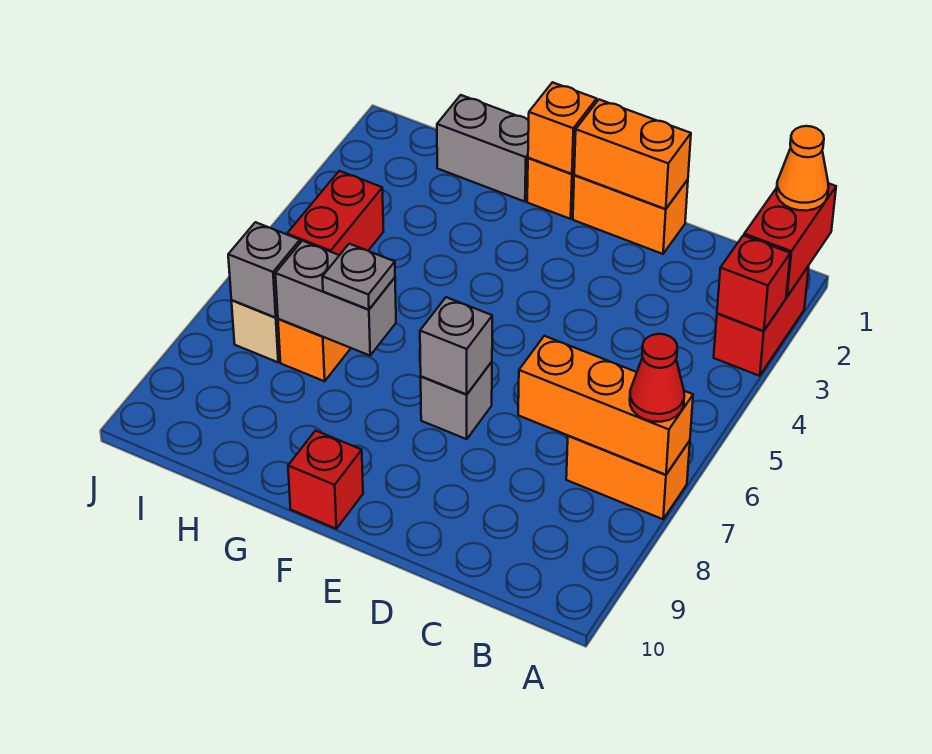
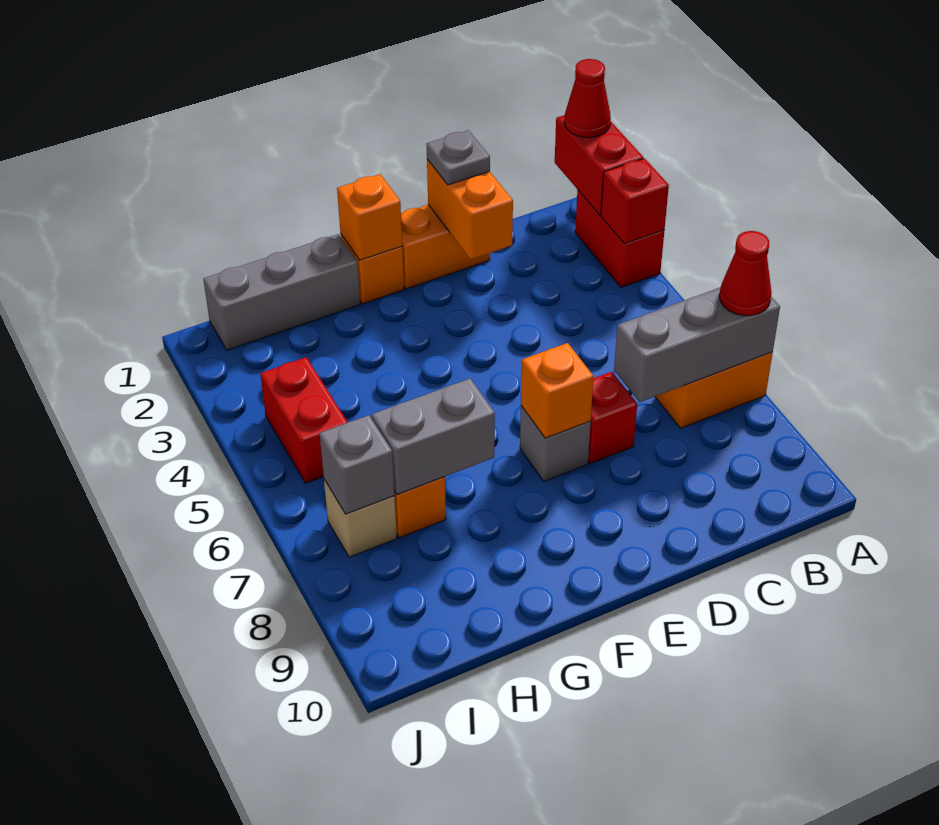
orange 1x1 cone [777,126,829,211] -> red 1x1 cone [565,59,611,137]
orange 1x3 brick [518,336,693,475] -> grey 1x3 brick [614,288,780,402]
orange 1x2 brick [574,100,691,209] -> orange 1x2 brick turned to [427,159,513,259]
grey 1x1 brick [420,297,492,394] -> orange 1x1 brick [521,343,593,438]
red 1x1 brick [288,431,363,529] -> red 1x1 brick moved to [588,372,637,463]
grey 1x2 brick [437,95,529,202] -> grey 1x3 brick [203,234,360,350]
grey 1x1 plate [322,244,395,310] -> grey 1x1 plate moved to [427,130,490,185]

